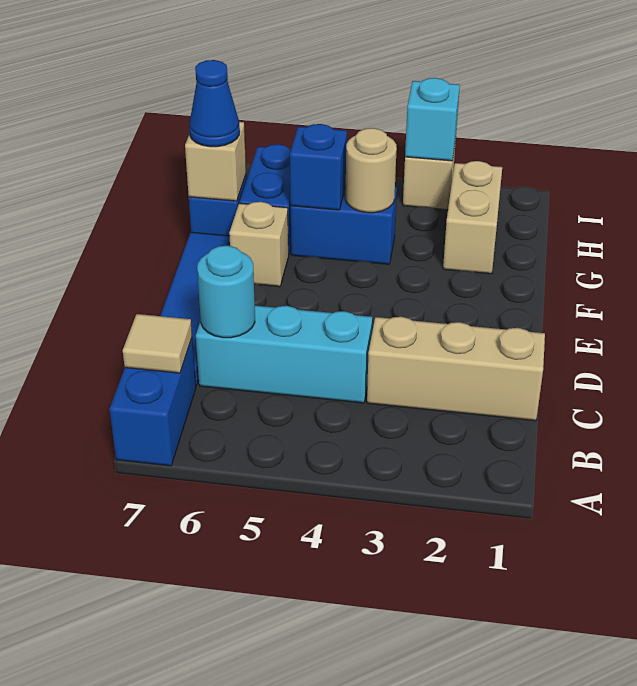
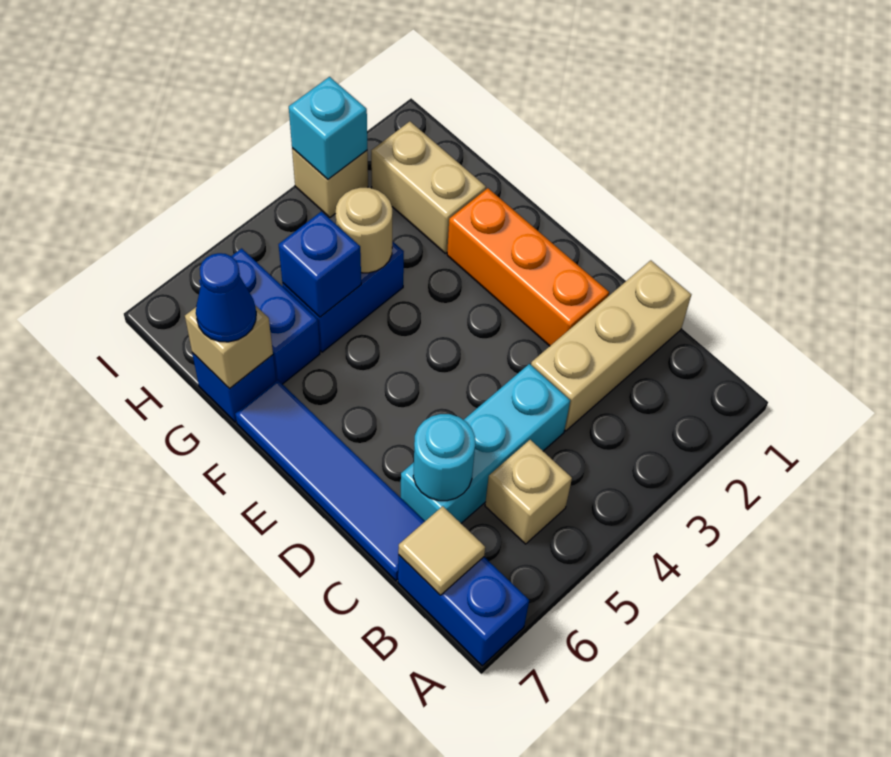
none -> orange 1x3 brick [447,188,609,346]
tan 1x1 brick [229,202,289,287] -> tan 1x1 brick moved to [485,440,572,544]

